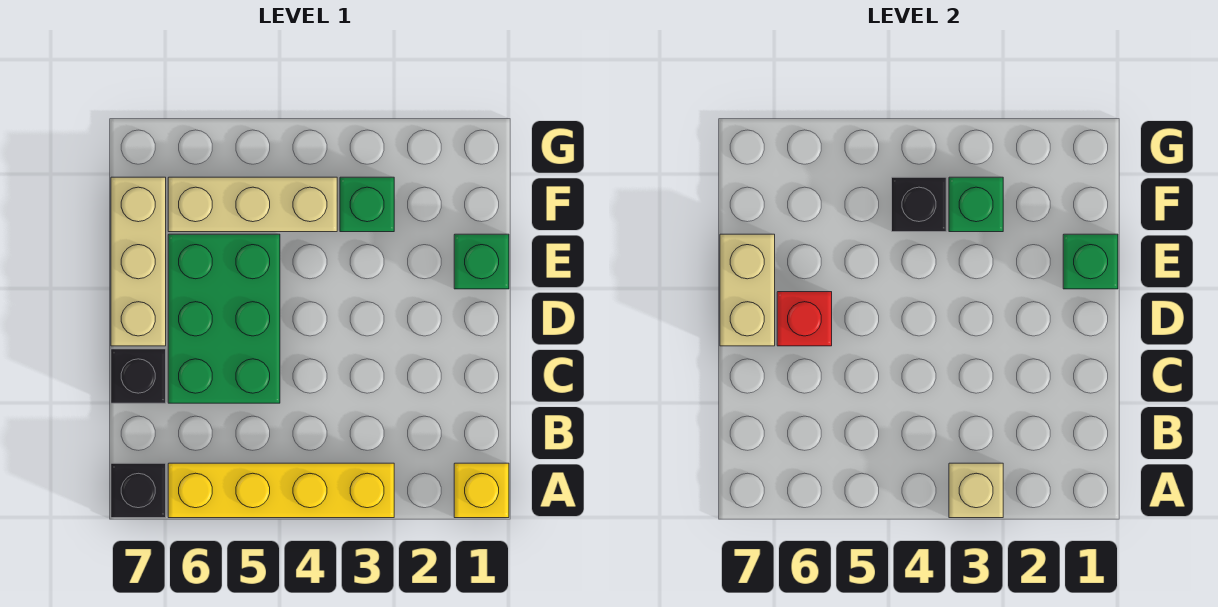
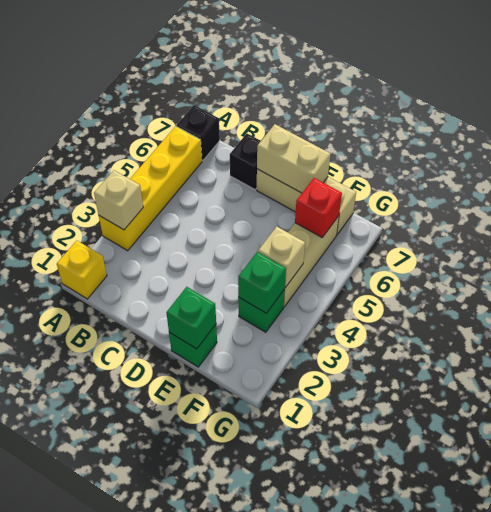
green 2x3 brick [168,234,280,403] -> none
red 1x1 brick [777,292,832,346] -> red 1x1 brick moved to [295,178,342,237]
black 1x1 brick [892,177,946,232] -> tan 1x1 brick [258,227,305,287]

